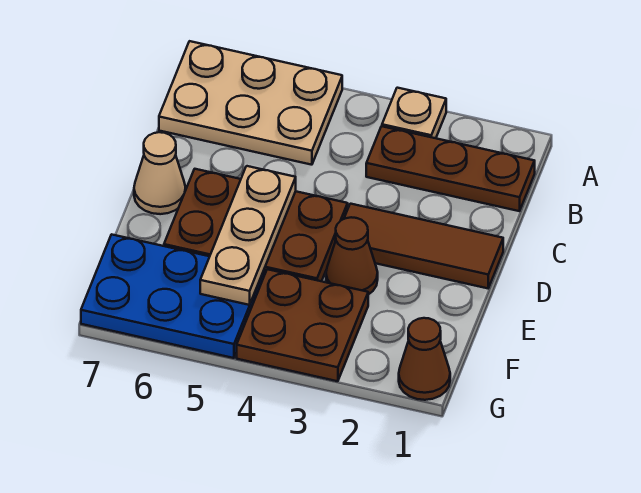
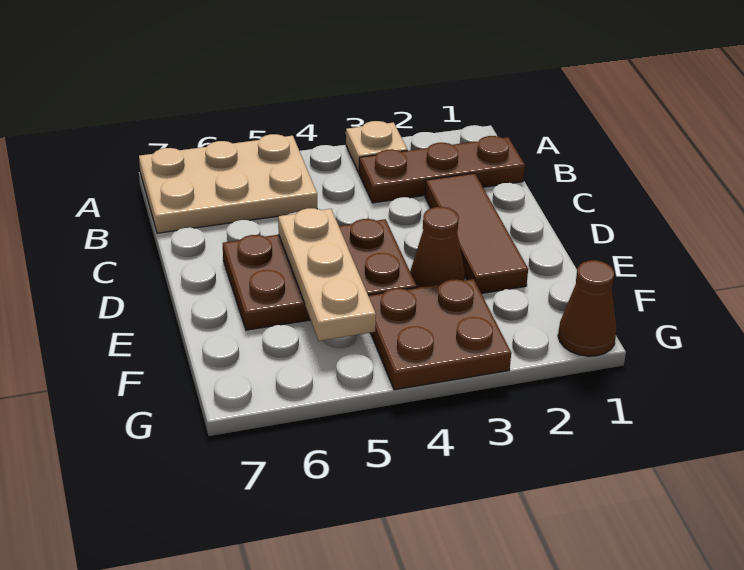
brown 1x3 tile [344,204,503,288] -> brown 1x3 tile turned to [425,173,528,293]
tan 1x1 cone [134,132,186,214] -> none
blue 2x3 plate [81,234,265,358] -> none

